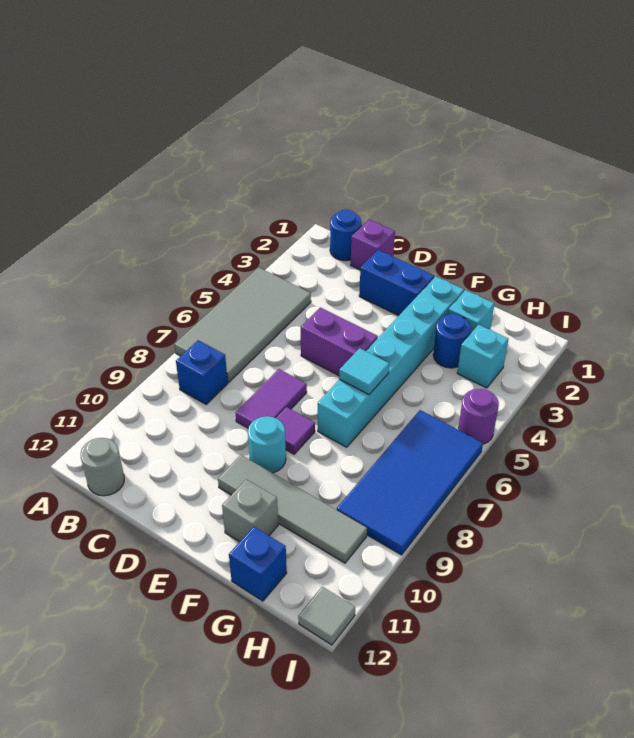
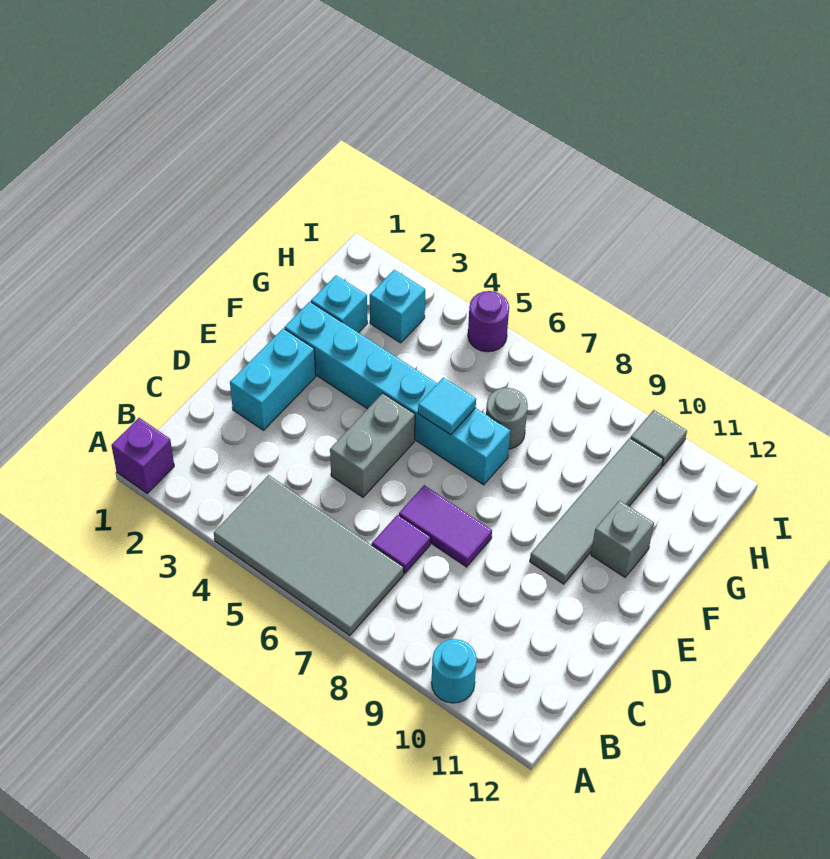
blue 1x1 round brick [330,210,361,261] -> none
blue 1x1 brick [176,340,228,404] -> none
grey 1x1 round brick [81,438,124,496] -> grey 1x1 round brick moved to [486,388,528,449]
purple 1x1 brick [351,220,395,270] -> purple 1x1 brick moved to [111,418,174,493]
blue 1x2 brick [359,250,434,316] -> cyan 1x2 brick [230,328,316,430]
purple 1x2 brick [301,307,378,376] -> grey 1x2 brick [330,393,415,497]
purple 1x1 tile [276,407,315,454] -> purple 1x1 tile moved to [372,515,431,574]
cyan 1x1 round brick [248,416,286,473] -> cyan 1x1 round brick moved to [431,639,477,703]
blue 1x1 round brick [433,314,471,368] -> none
blue 1x1 brick [229,526,287,601] -> none
blue 2x4 tile [337,410,483,555] -> none
grey 1x1 tile [298,587,355,645] -> grey 1x1 tile moved to [631,410,687,466]

